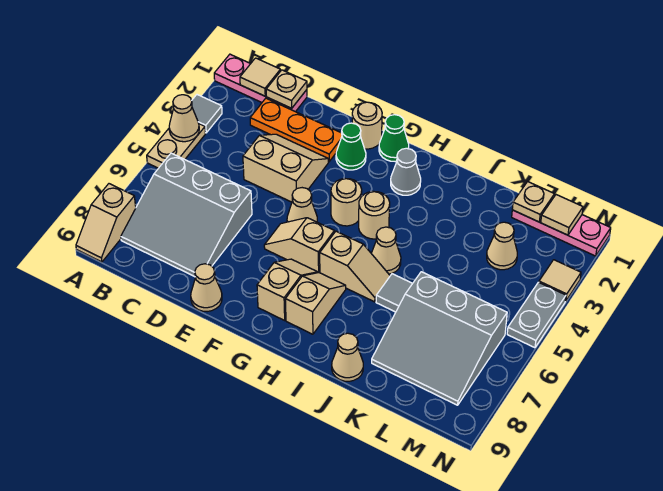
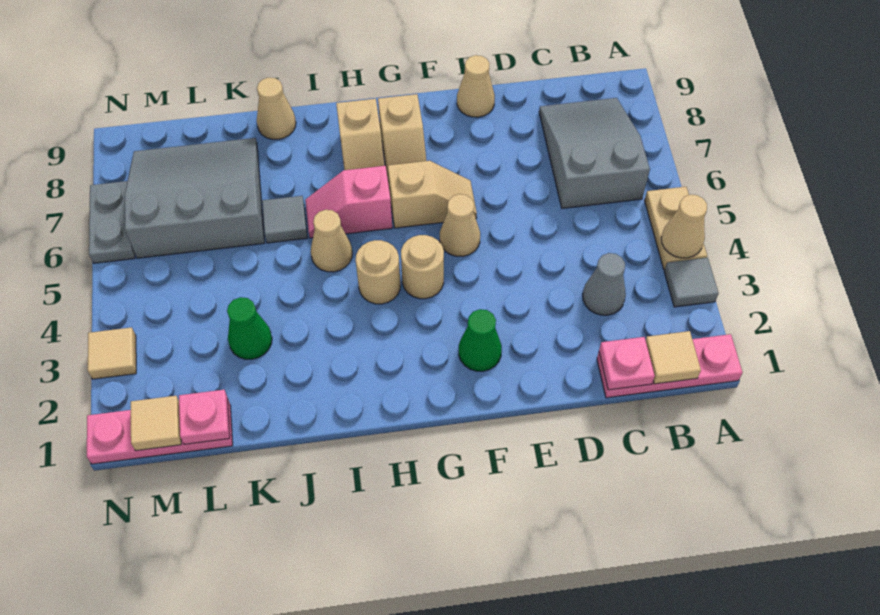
tan 1x2 slope [76,184,136,262] -> none
grey 3x3 slope [121,153,252,277] -> grey 2x3 slope [539,98,650,208]
tan 1x1 plate [266,70,307,108] -> pink 1x1 plate [599,337,655,390]
orange 1x3 plate [250,98,342,162] -> none
tan 2x2 slope [243,134,328,202] -> none
tan 1x1 round brick [352,102,382,149] -> none
green 1x1 cone [379,115,409,162] -> green 1x1 cone moved to [227,297,272,359]
grey 1x1 cone [391,148,421,195] -> grey 1x1 cone moved to [583,253,626,315]
tan 1x2 slope [320,231,390,302] -> pink 1x2 slope [305,166,392,238]
tan 1x1 plate [512,182,554,222] -> pink 1x1 plate [179,390,230,444]
tan 1x1 cone [487,222,517,270] -> none
grey 1x2 plate [507,282,566,348] -> grey 1x2 plate moved to [89,181,135,263]

